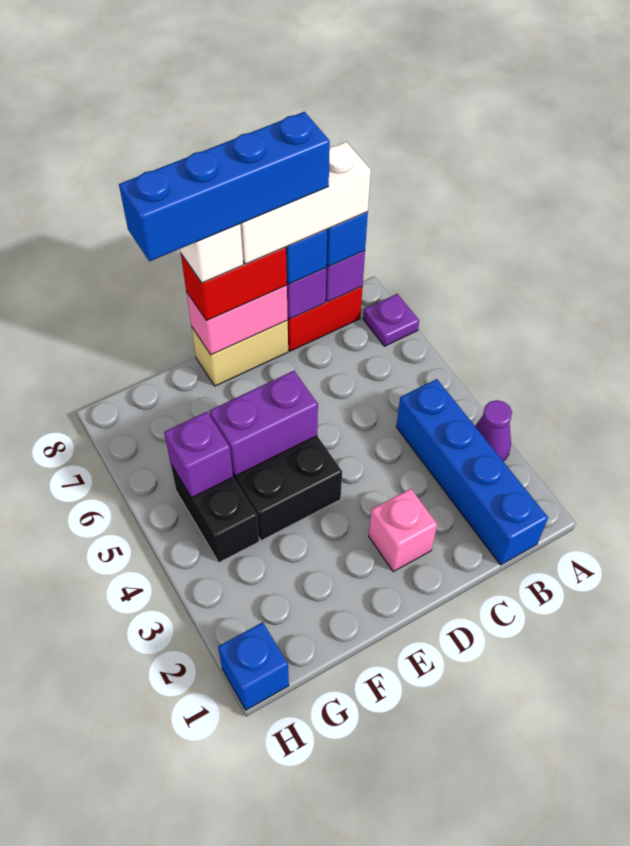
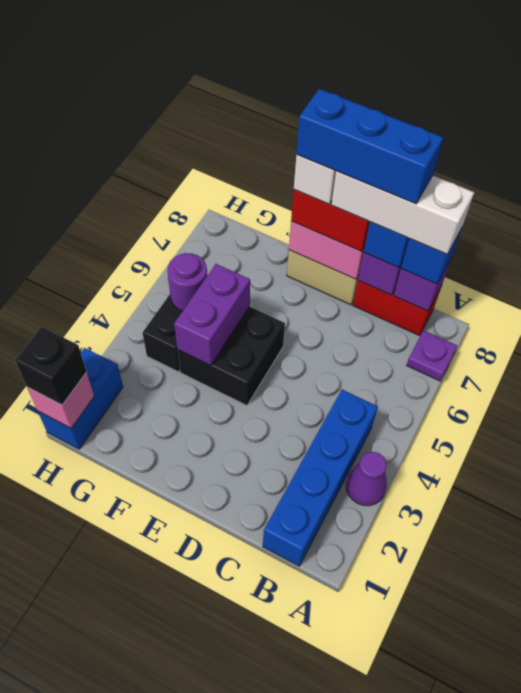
blue 1x4 brick [119,112,330,261] -> blue 1x3 brick [296,89,443,204]
pink 1x1 brick [369,489,437,572] -> pink 1x1 brick moved to [27,372,94,428]
purple 1x2 brick [209,371,318,476] -> purple 1x2 brick turned to [174,264,250,366]
purple 1x1 brick [164,412,233,498] -> purple 1x1 round brick [167,253,207,311]
blue 1x1 brick [218,622,289,710] -> blue 1x2 brick [38,348,123,449]
none -> black 1x1 brick [15,327,87,405]

